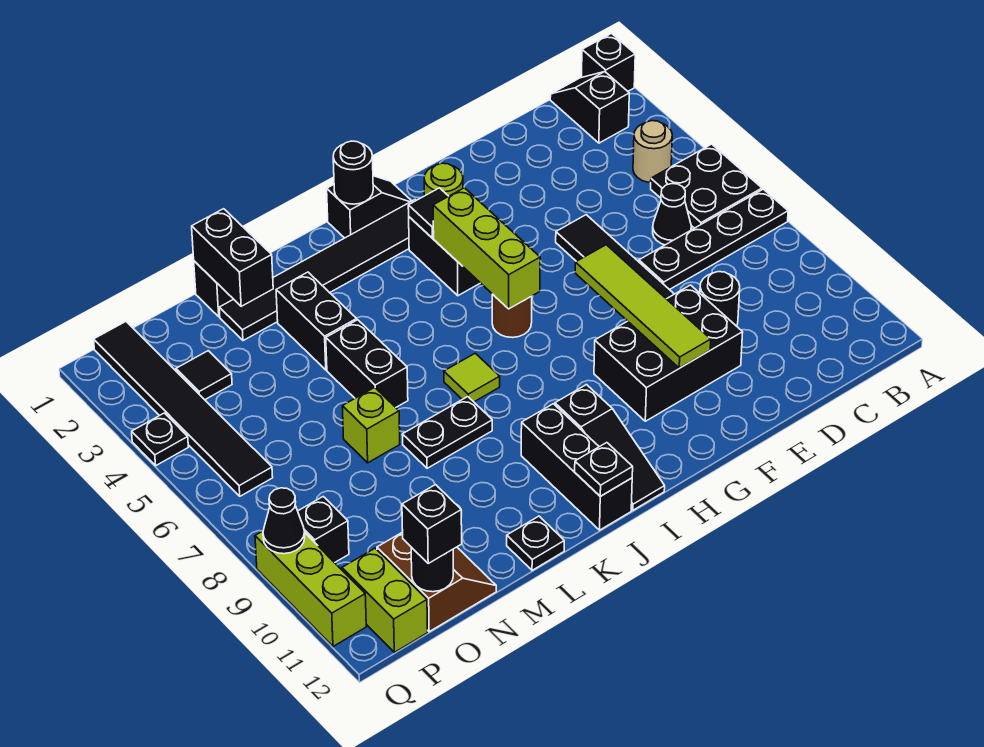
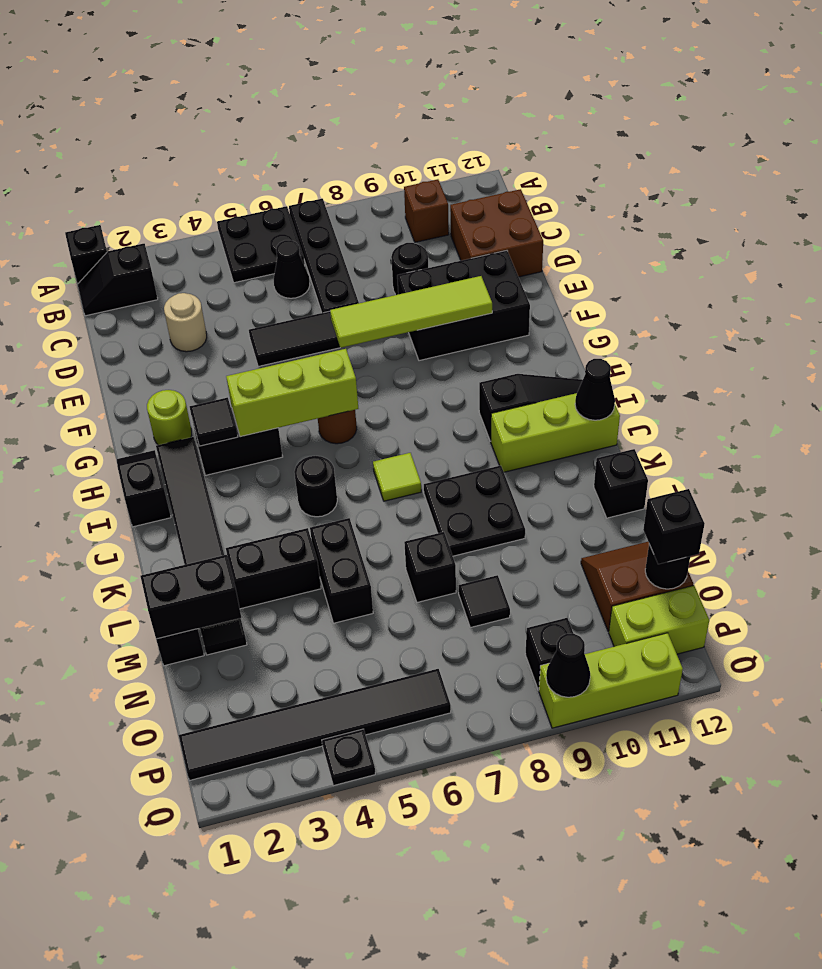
tan 1x1 round brick [633,121,672,182] -> tan 1x1 round brick moved to [164,293,207,352]
none -> brown 1x1 brick [404,179,449,242]
none -> brown 2x2 brick [450,189,543,277]
black 2x3 brick [594,285,743,421] -> black 2x3 brick turned to [397,250,530,361]
black 1x1 round brick [333,141,373,204] -> black 1x1 round brick moved to [294,456,337,517]
black 1x3 brick [521,404,632,530] -> lime 1x3 brick [491,393,620,472]
black 1x1 plate [575,443,633,496] -> black 1x1 cone [575,359,615,420]
black 1x2 plate [402,397,492,468] -> black 2x2 plate [424,466,525,556]
black 1x2 brick [326,320,408,407] -> black 1x2 brick turned to [310,518,373,623]
black 1x1 plate [507,516,564,570] -> black 1x1 brick [594,449,648,518]
lime 1x1 brick [342,387,400,463] -> black 1x1 brick [404,532,456,602]
black 1x1 tile [176,351,232,400] -> black 1x1 tile moved to [459,575,510,627]

